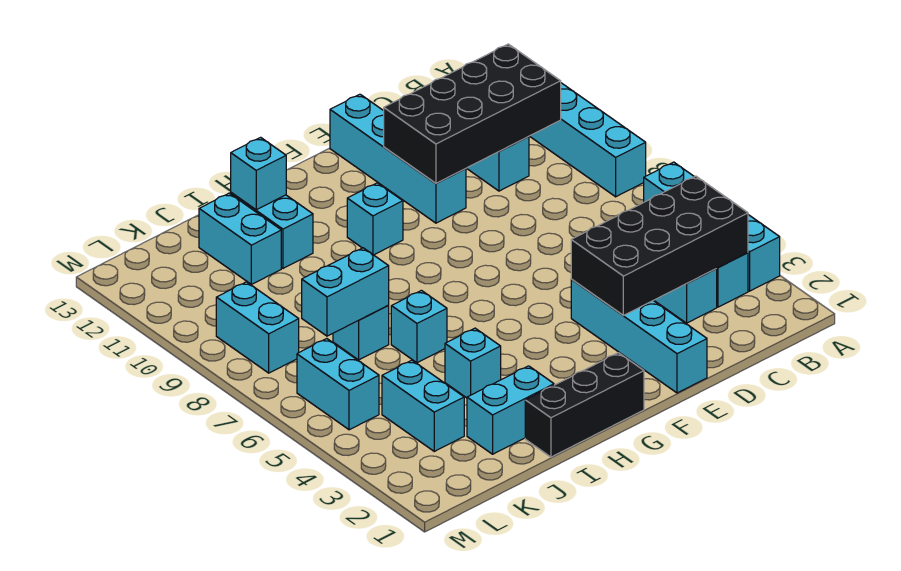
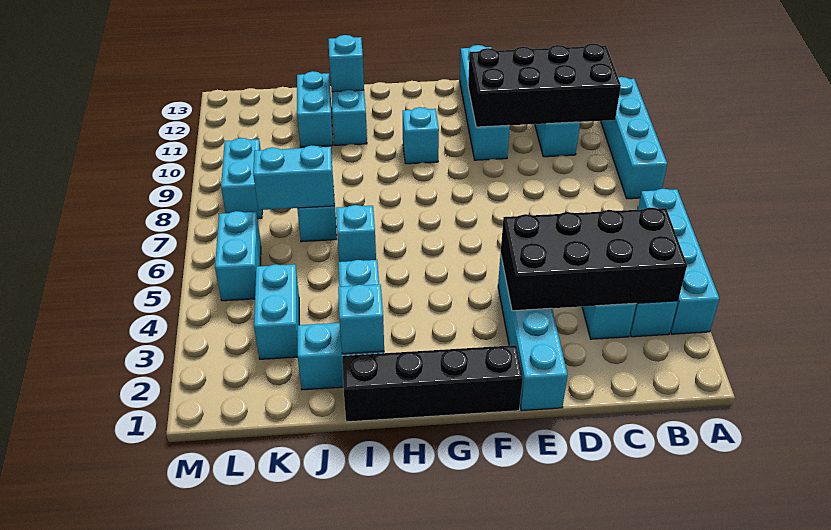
black 1x3 brick [525,353,644,457] -> black 1x4 brick [342,345,523,422]
none -> cyan 1x1 brick [338,284,384,354]

